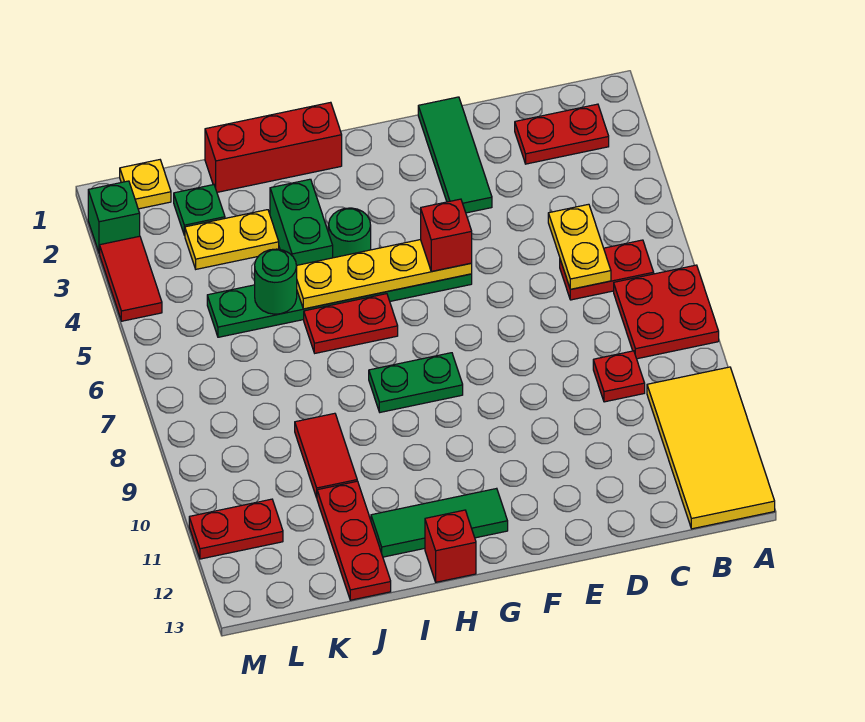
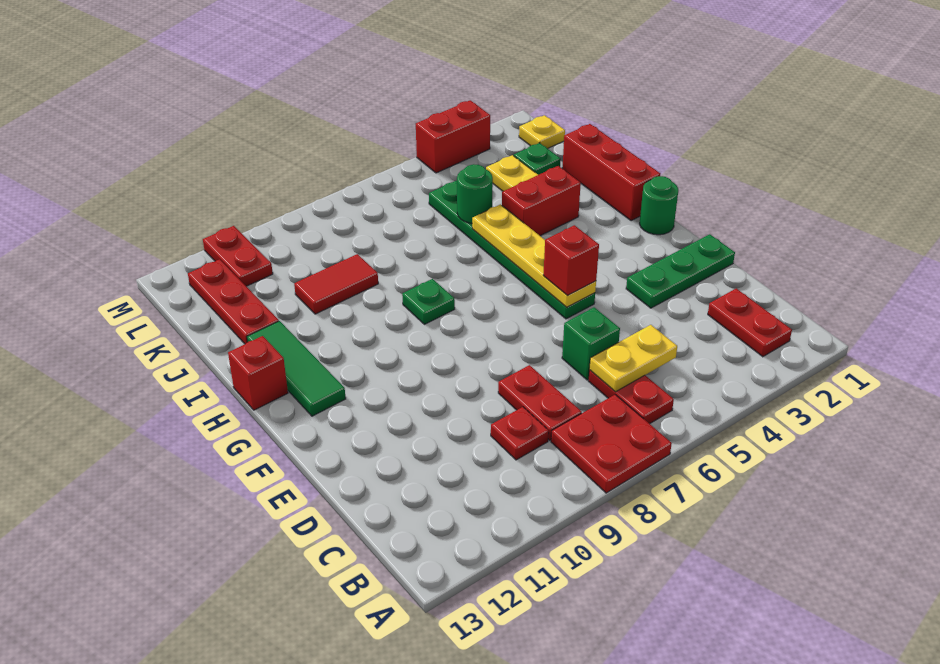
yellow 2x4 tile [647,367,775,529] -> none
green 1x3 tile [418,97,492,213] -> green 1x3 plate [626,234,735,308]
green 1x2 plate [369,353,463,412] -> green 1x1 plate [402,279,455,324]
green 1x1 round brick [329,208,371,258] -> green 1x1 round brick moved to [640,176,678,235]
red 1x2 plate [304,294,398,353] -> red 1x2 plate moved to [498,365,582,440]
green 1x2 brick [270,179,333,265] -> red 1x2 brick [502,166,581,236]
red 1x3 plate [317,481,391,600] -> red 1x3 plate turned to [188,259,279,344]
green 1x1 brick [88,181,140,253] -> green 1x1 brick moved to [562,307,620,380]
red 1x2 tile [100,236,162,321] -> red 1x2 brick [416,100,490,173]

